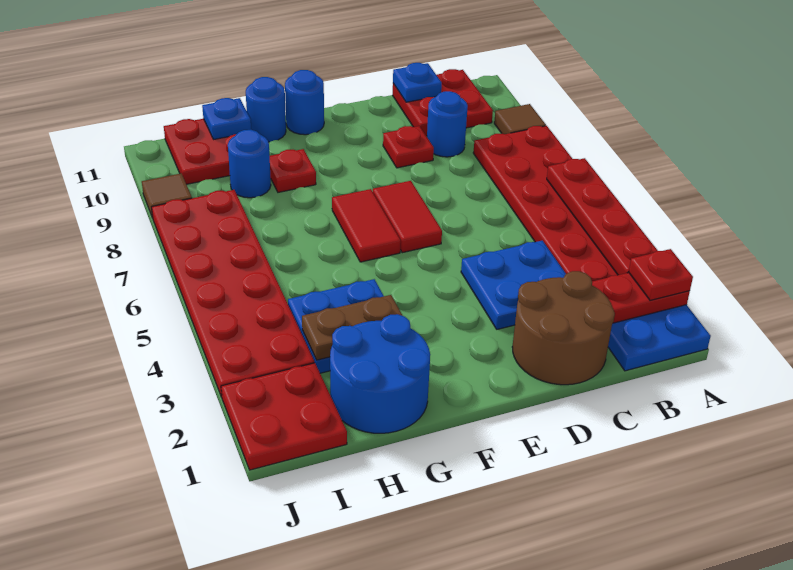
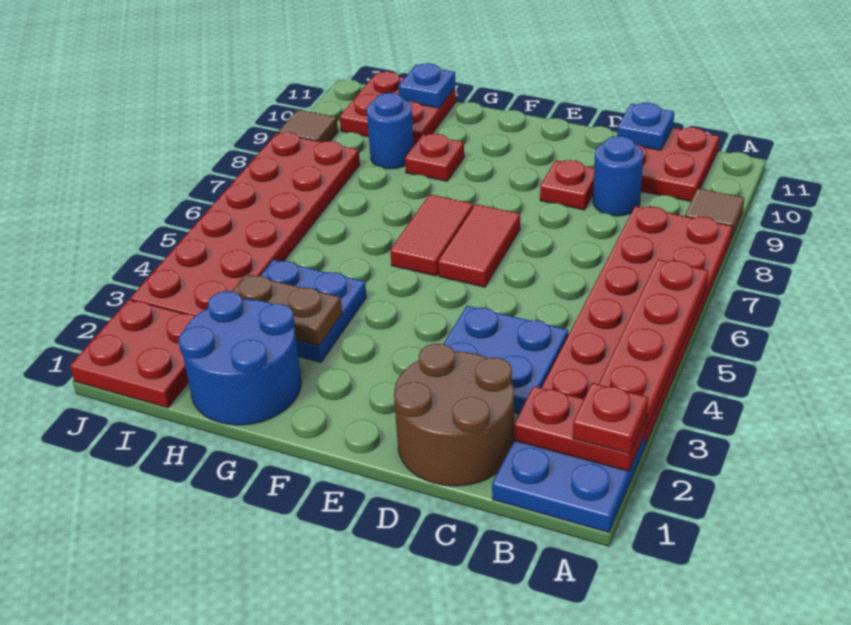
blue 1x1 round brick [285,70,324,135] -> none
blue 1x1 round brick [246,77,286,142] -> none

